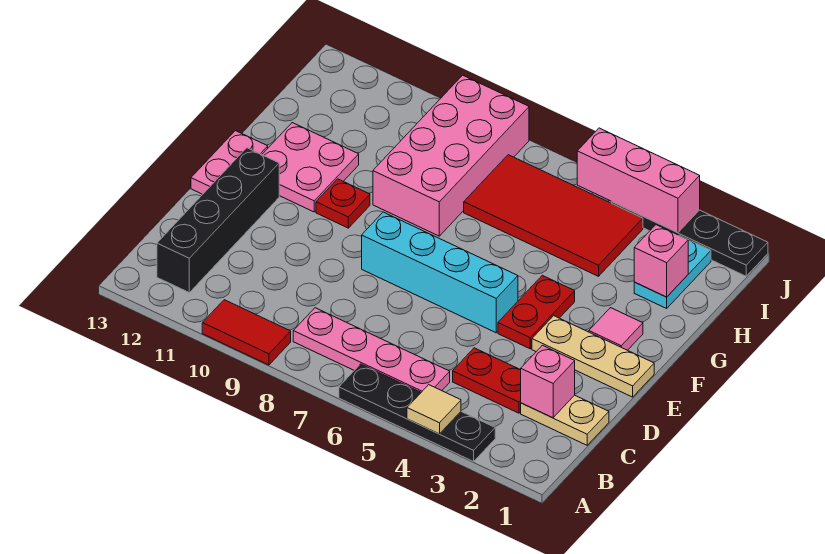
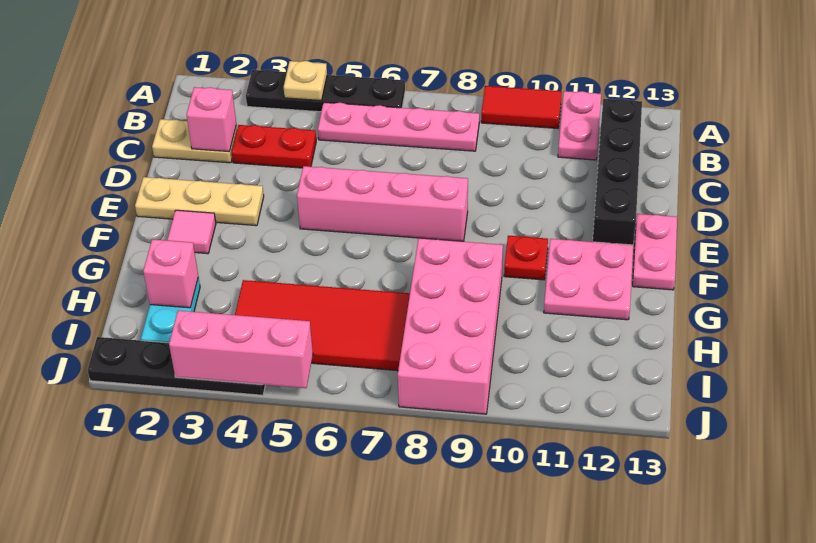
tan 1x1 tile [407,385,461,434] -> tan 1x1 plate [284,61,327,101]
none -> pink 1x2 plate [558,91,601,160]
red 1x2 plate [498,275,575,349] -> none
cyan 1x4 brick [362,212,518,333] -> pink 1x4 brick [297,166,468,241]

